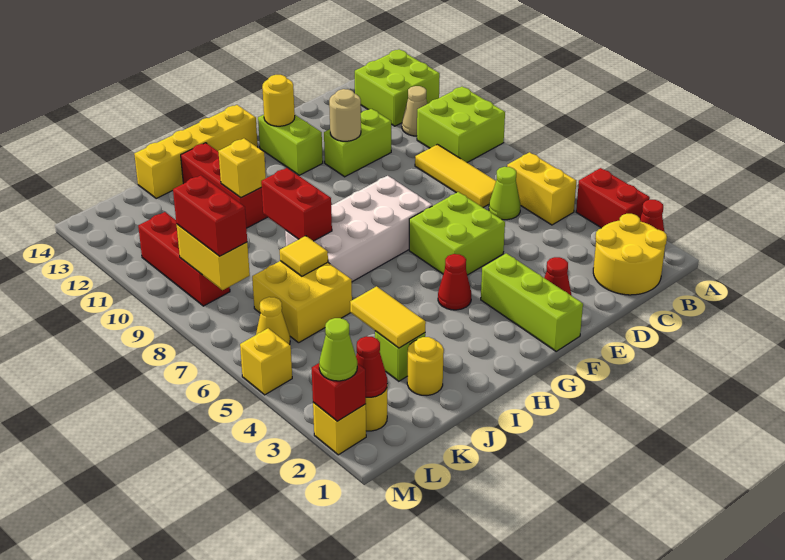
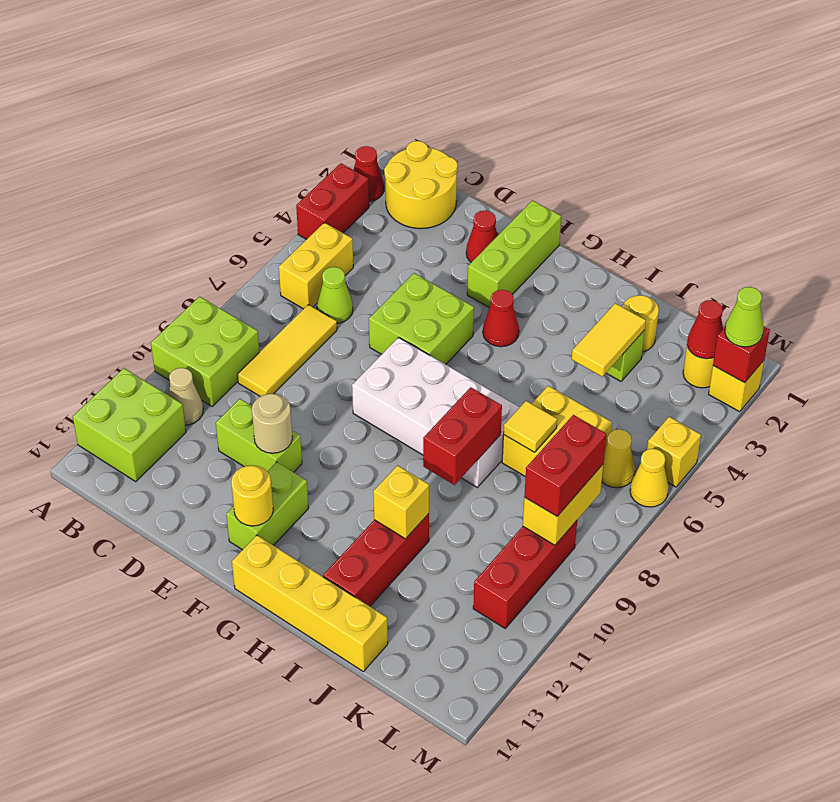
none -> yellow 1x1 cone [630,449,669,507]

